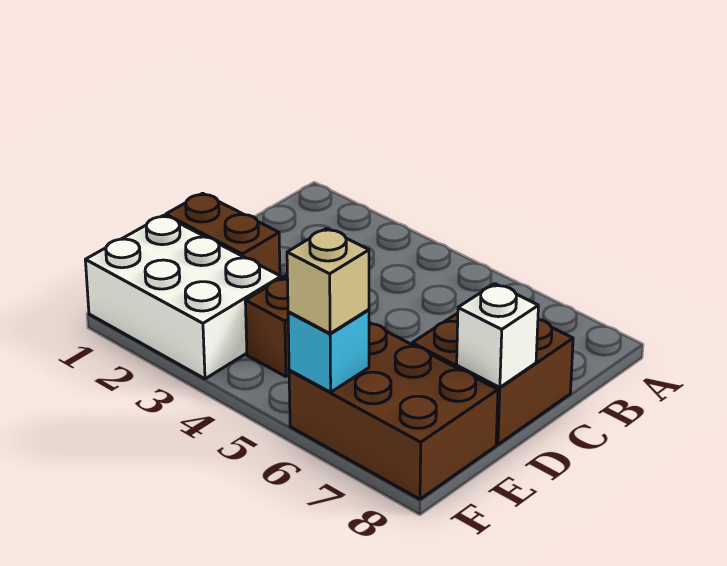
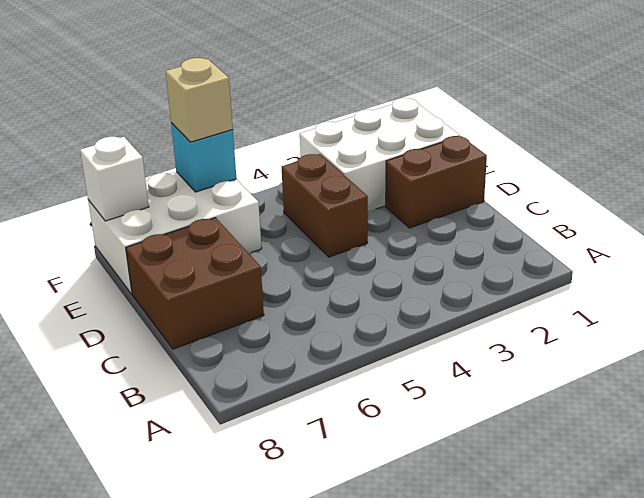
white 1x1 brick [457,284,538,388] -> white 1x1 brick moved to [80,137,149,221]
brown 2x3 brick [289,323,498,499] -> white 2x3 brick [88,172,262,294]

